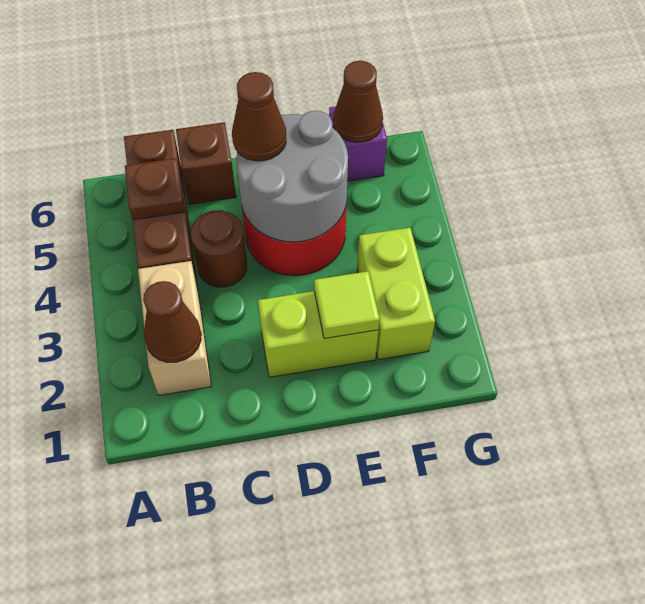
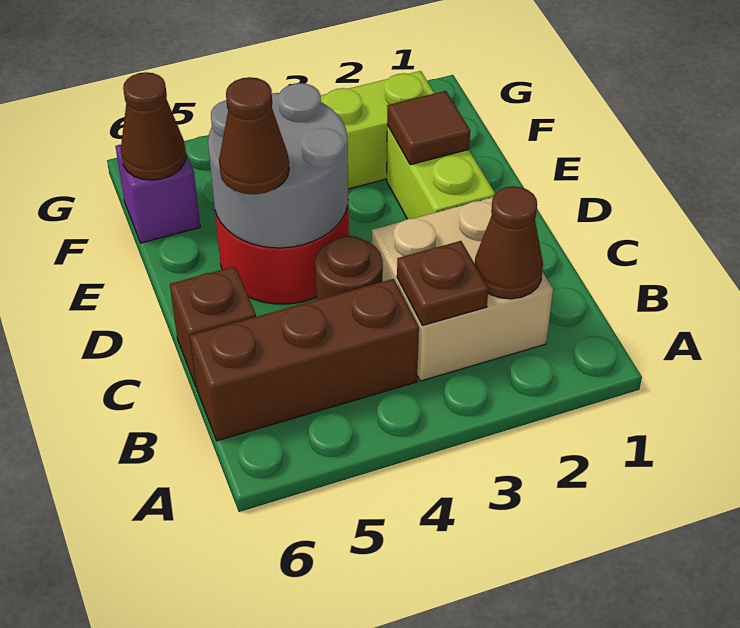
tan 1x2 brick [138,261,211,395] -> tan 2x2 brick [372,197,553,381]
brown 1x1 plate [125,158,185,220] -> brown 1x1 plate moved to [397,241,488,326]
lime 1x1 tile [314,271,380,339] -> brown 1x1 tile [387,91,470,165]

